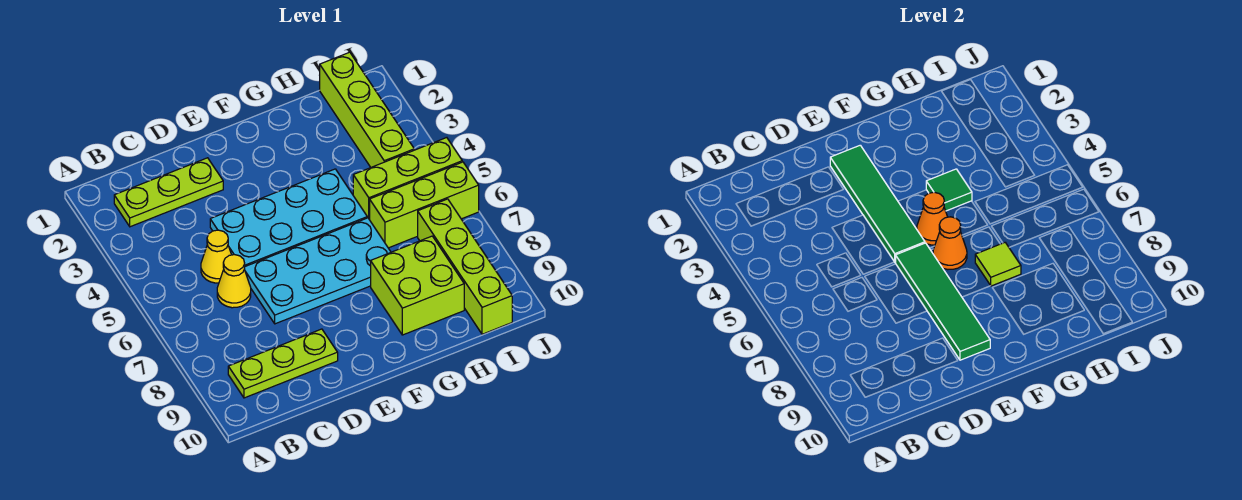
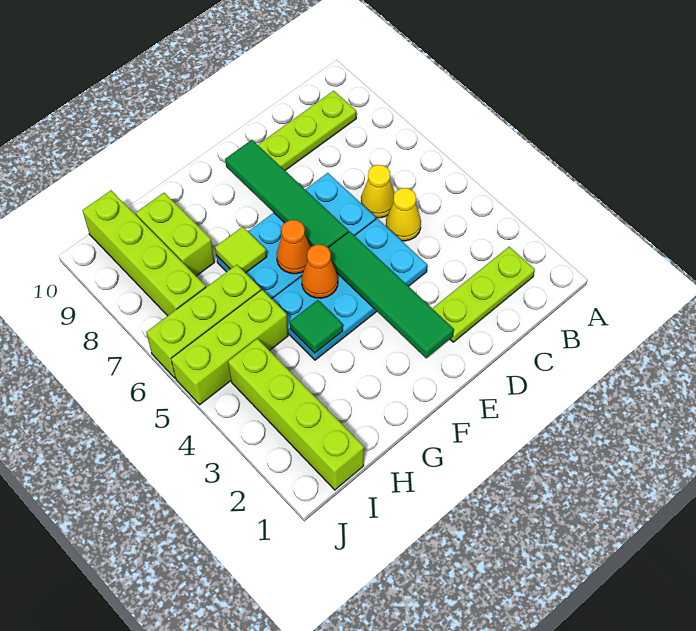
lime 2x2 brick [371,236,464,335] -> lime 1x2 brick [136,193,215,276]

